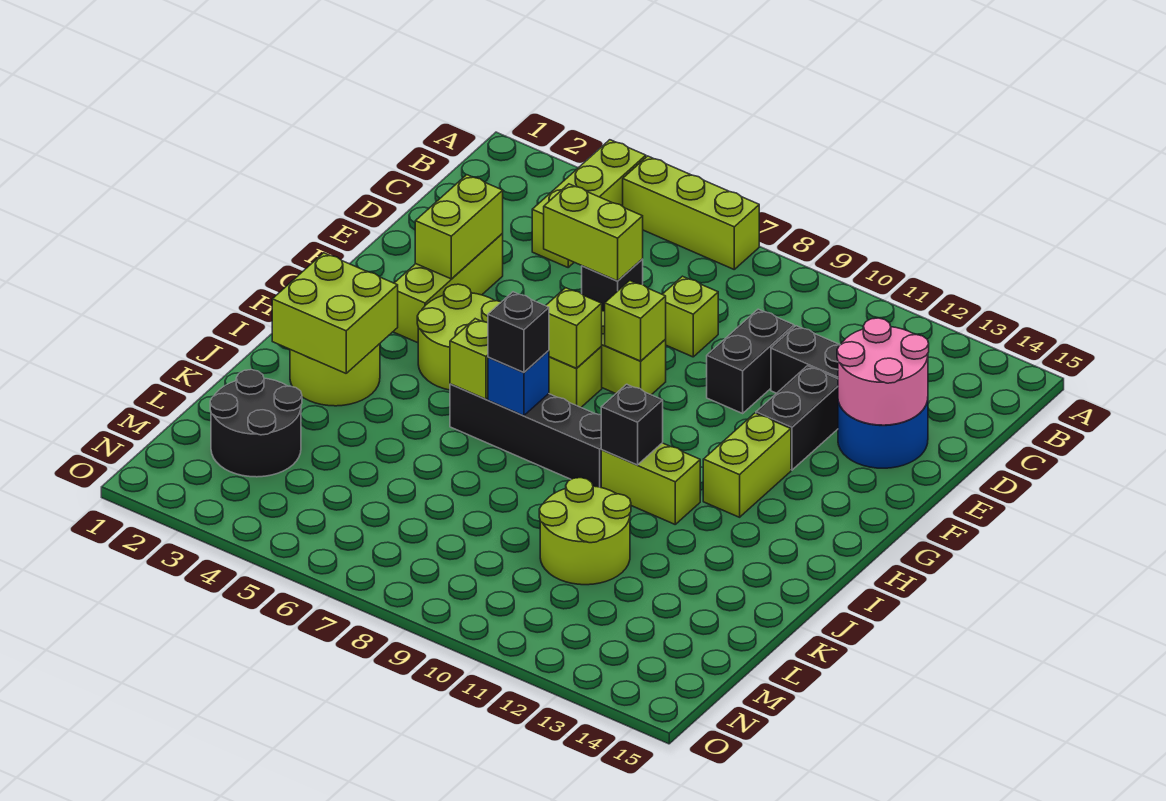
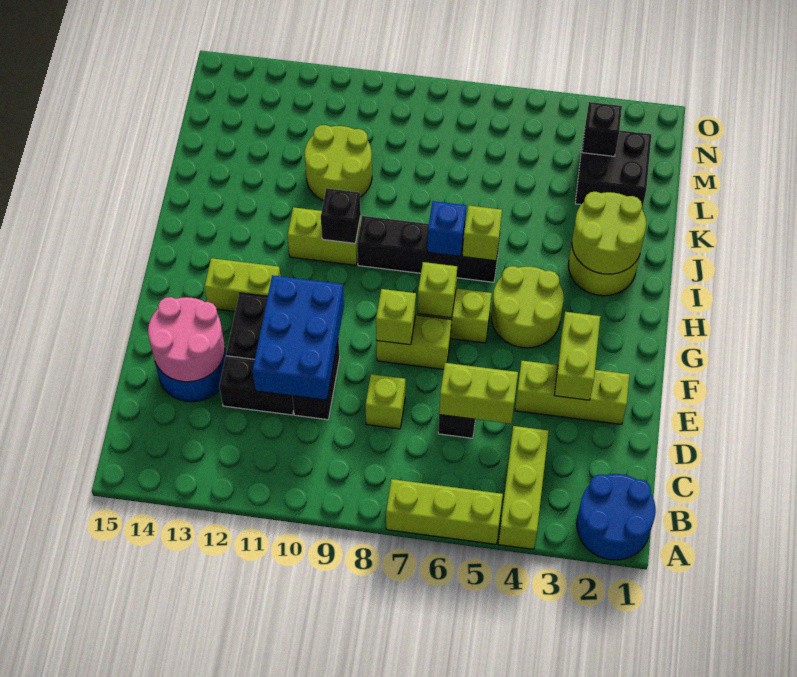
none -> blue 2x2 round brick [577,474,656,560]
none -> blue 2x3 brick [253,275,344,400]
lime 1x3 brick [393,233,503,343] -> lime 1x3 brick turned to [515,361,629,424]
lime 1x2 brick [703,413,791,517] -> lime 1x2 brick turned to [204,258,280,311]
lime 2x2 brick [272,253,398,373] -> lime 2x2 round brick [572,192,646,274]
black 1x1 brick [488,292,549,372] -> black 1x1 brick moved to [582,102,622,156]
black 2x2 round brick [210,370,302,477] -> black 2x2 brick [575,130,652,208]

